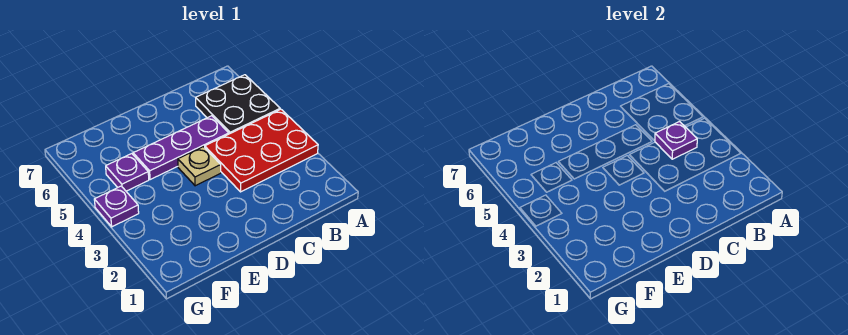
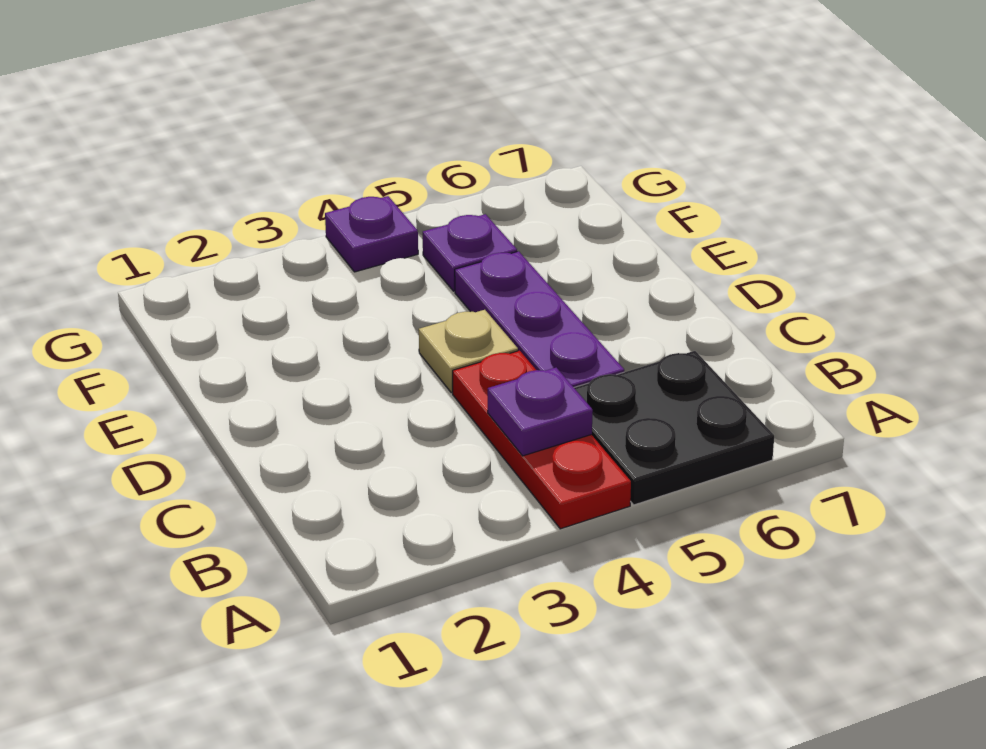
red 2x3 plate [205,109,318,192] -> red 1x3 plate [453,351,631,529]

